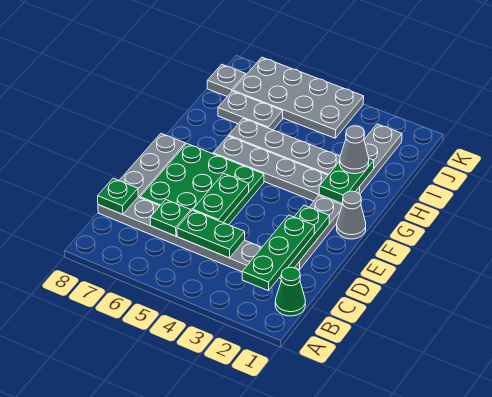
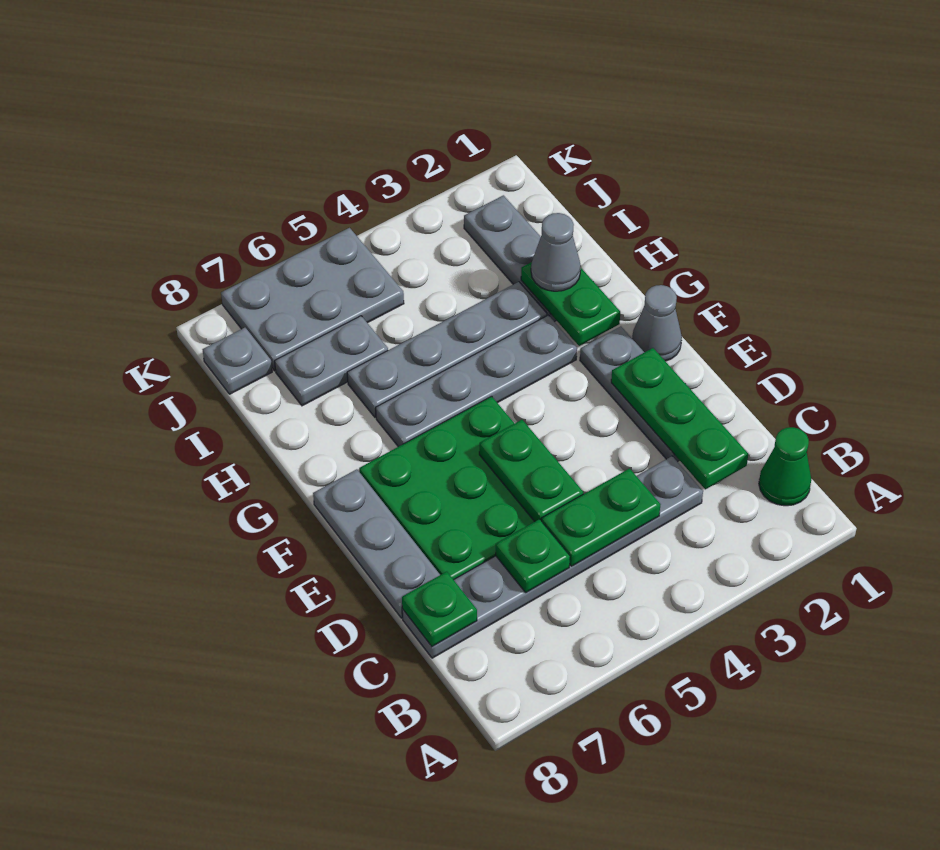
green 1x3 plate [242,215,315,291] -> none
grey 2x4 plate [233,57,364,138] -> grey 2x3 plate [221,228,404,371]

